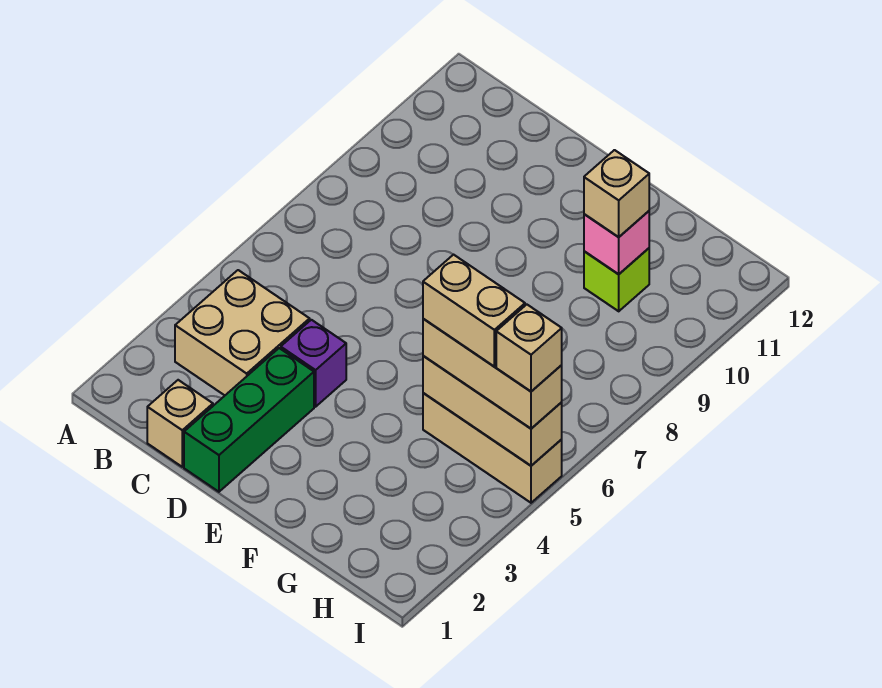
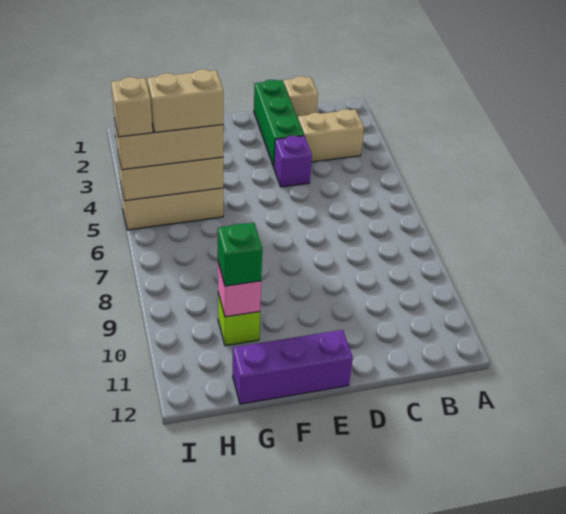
tan 2x2 brick [175,270,310,395] -> tan 1x2 brick [298,109,364,162]
none -> purple 1x3 brick [233,330,353,404]
tan 1x1 brick [584,150,649,237] -> green 1x1 brick [218,223,262,286]

